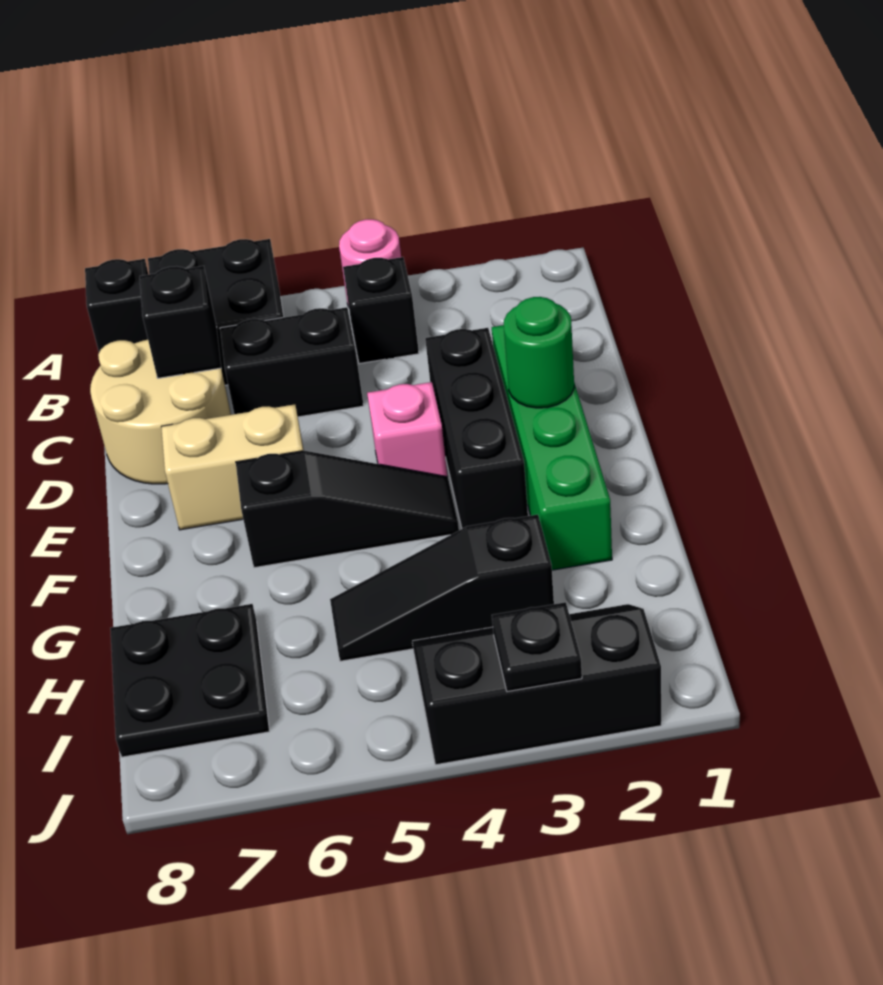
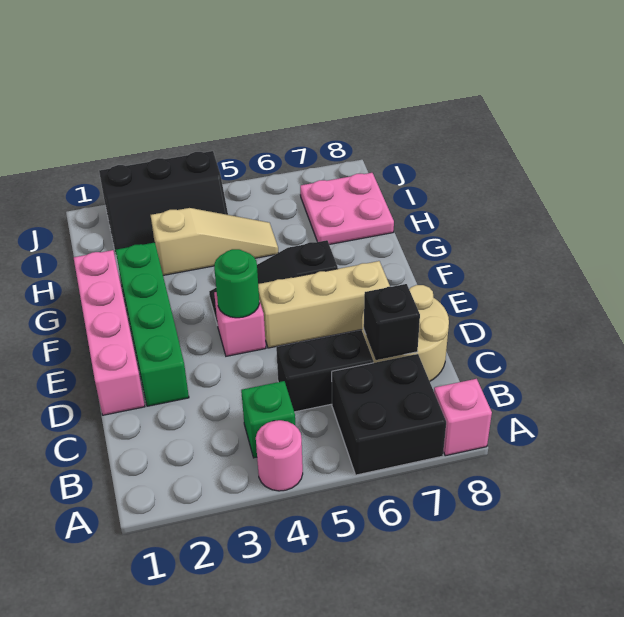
black 1x1 brick [85,259,149,352] -> pink 1x1 brick [434,379,492,456]
black 1x1 brick [343,257,419,364] -> green 1x1 brick [241,381,295,458]
none -> pink 1x4 brick [74,250,145,415]
black 1x3 brick [425,328,528,529] -> none
green 1x1 round brick [504,297,574,408] -> green 1x1 round brick moved to [214,249,259,318]
tan 1x2 brick [161,404,304,530] -> tan 1x3 brick [258,261,390,348]
black 1x3 slope [330,515,554,661] -> tan 1x3 slope [151,208,278,275]
black 2x2 plate [110,604,270,757] -> pink 2x2 plate [300,173,394,245]
black 1x1 plate [492,602,582,692] -> none

